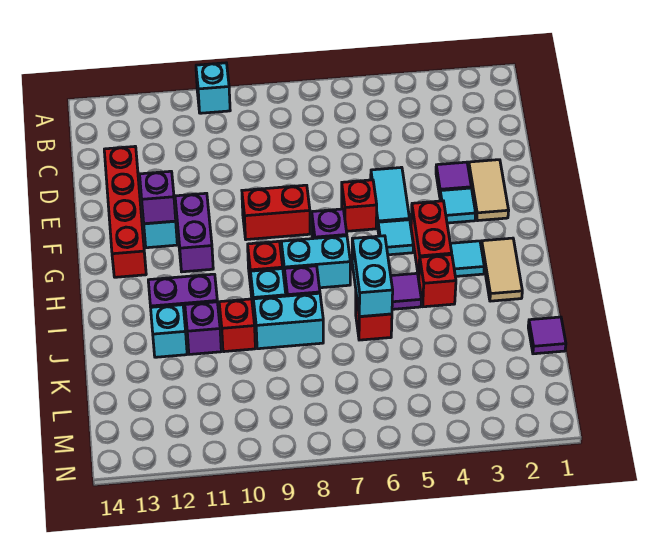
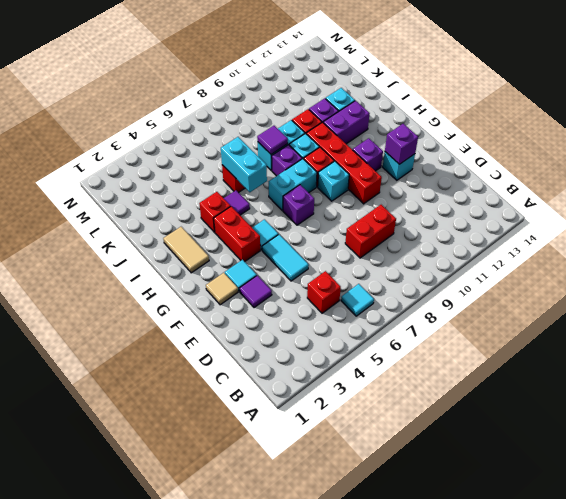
cyan 1x1 brick [196,63,230,113] -> cyan 1x1 brick moved to [318,161,349,201]
red 1x4 brick [104,147,146,277] -> red 1x4 brick moved to [306,122,382,204]
tan 1x2 tile [468,160,509,221] -> tan 1x1 tile [206,273,238,305]
red 1x1 brick [342,180,377,231] -> red 1x1 brick moved to [307,271,341,313]
red 1x2 brick [242,185,310,240] -> red 1x2 brick moved to [345,205,396,258]
purple 1x2 brick [175,193,213,272] -> purple 1x1 brick [353,138,383,171]
cyan 1x1 tile [450,241,484,277] -> cyan 1x1 tile moved to [341,284,374,316]
purple 1x1 tile [528,317,566,354] -> purple 1x1 tile moved to [257,126,288,154]

